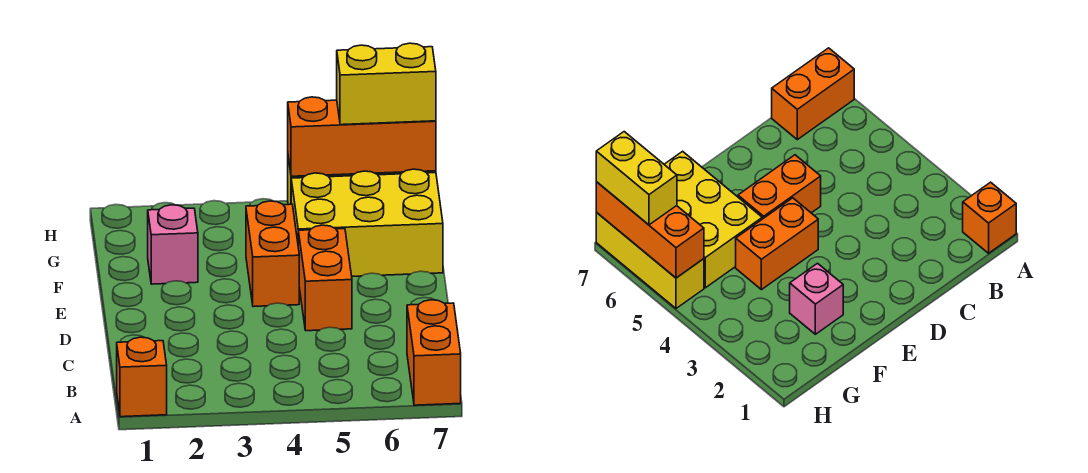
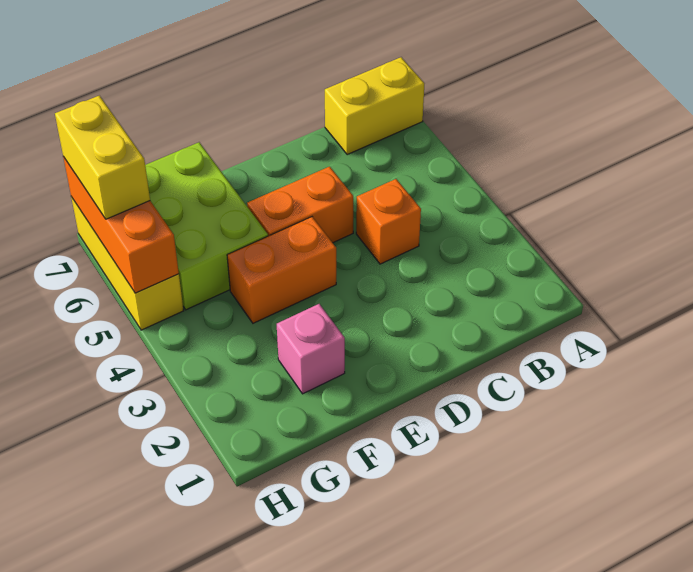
orange 1x1 brick [117,337,167,417] -> orange 1x1 brick moved to [356,179,421,264]
orange 1x2 brick [407,300,461,405] -> yellow 1x2 brick [325,57,424,155]
yellow 2x3 brick [291,169,443,276] -> lime 2x3 brick [145,142,268,310]

